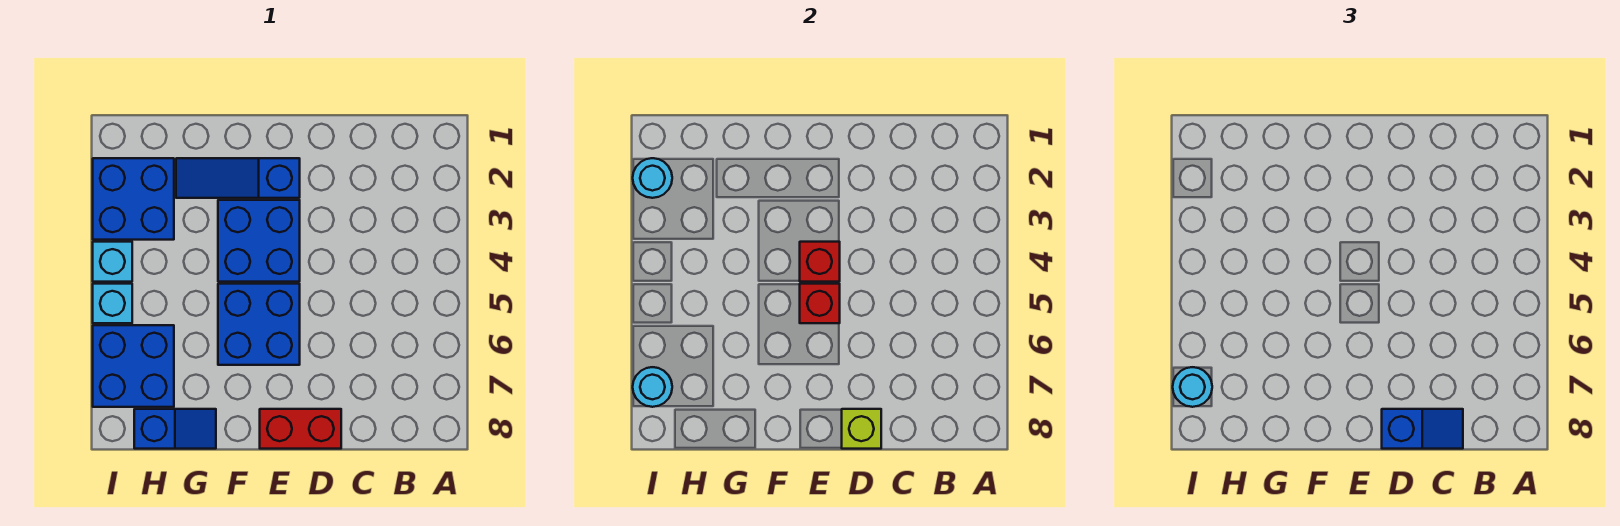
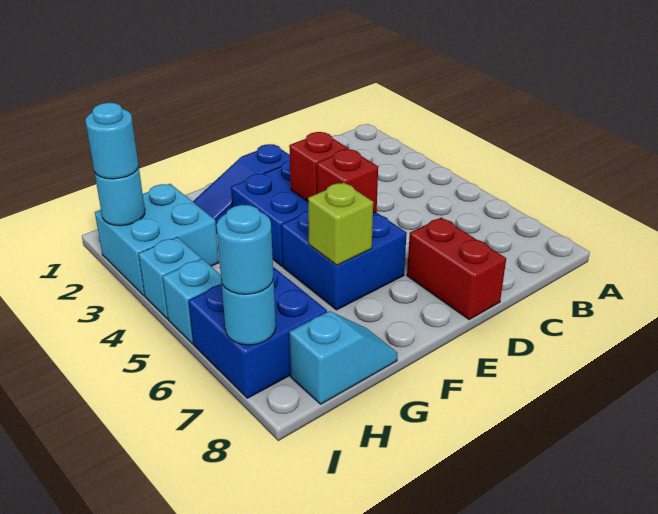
blue 1x2 slope [1382,409,1463,449] -> none
red 1x2 brick [260,409,341,449] -> red 1x2 brick turned to [407,218,506,319]
lime 1x1 brick [842,409,881,449] -> lime 1x1 brick moved to [308,183,373,265]
blue 1x2 slope [134,409,216,449] -> cyan 1x2 slope [289,311,398,404]
blue 2x2 brick [93,158,174,240] -> cyan 2x2 brick [95,184,219,296]
none -> cyan 1x1 round brick [86,103,139,179]

